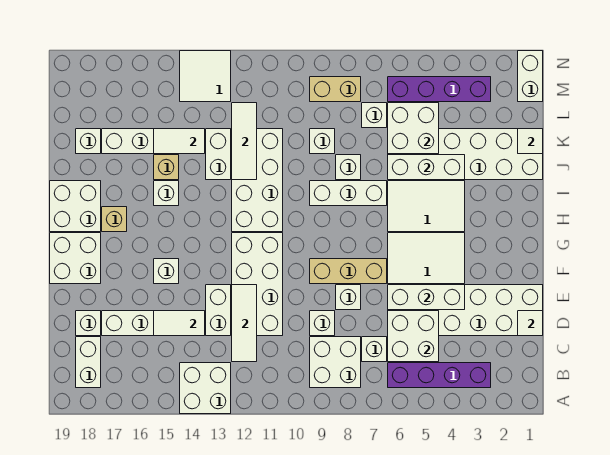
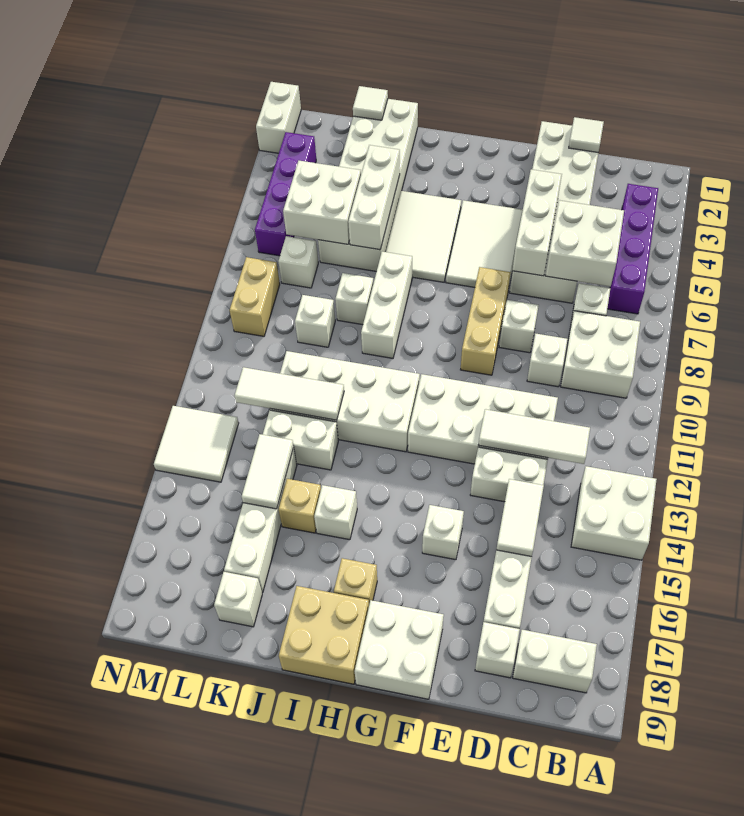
white 2x2 brick [50,181,101,232] -> tan 2x2 brick [279,586,369,684]
white 1x2 brick [518,51,543,102] -> white 1x2 brick turned to [256,82,301,153]

